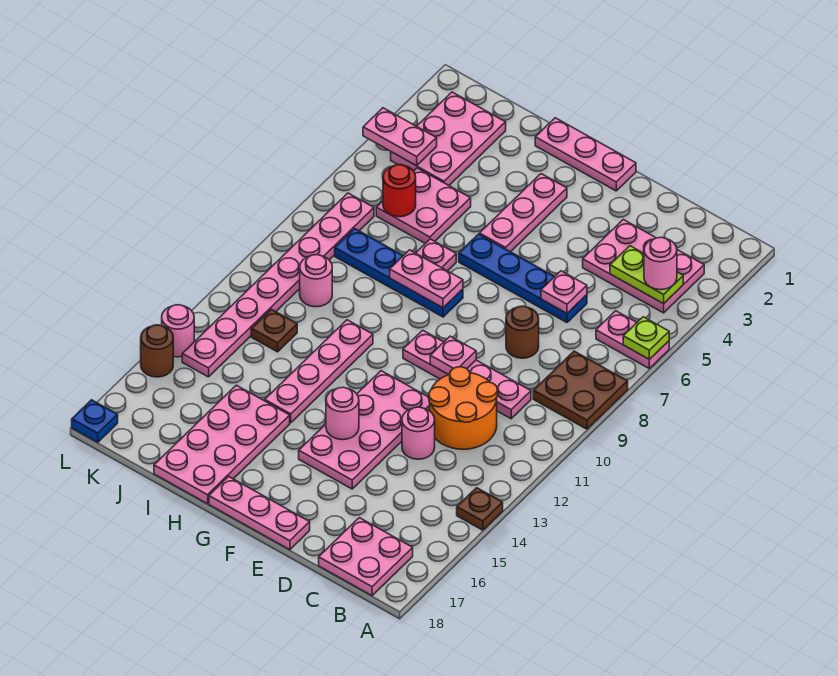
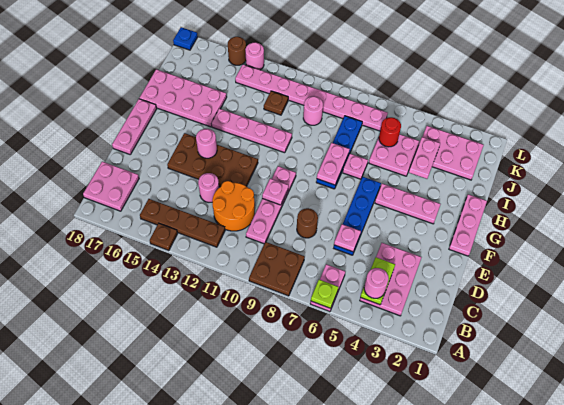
none -> brown 1x4 plate [140,199,225,247]
pink 2x4 plate [299,371,430,489] -> brown 2x4 plate [167,133,258,187]
pink 1x2 plate [363,108,437,166] -> pink 1x2 plate moved to [409,137,440,179]

